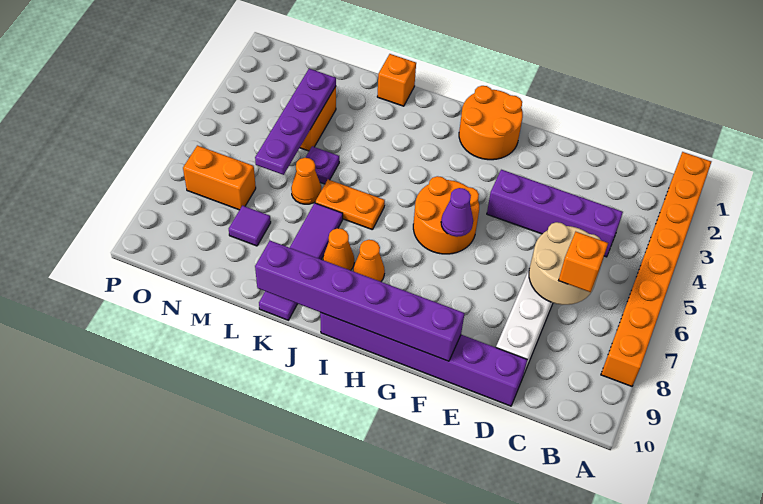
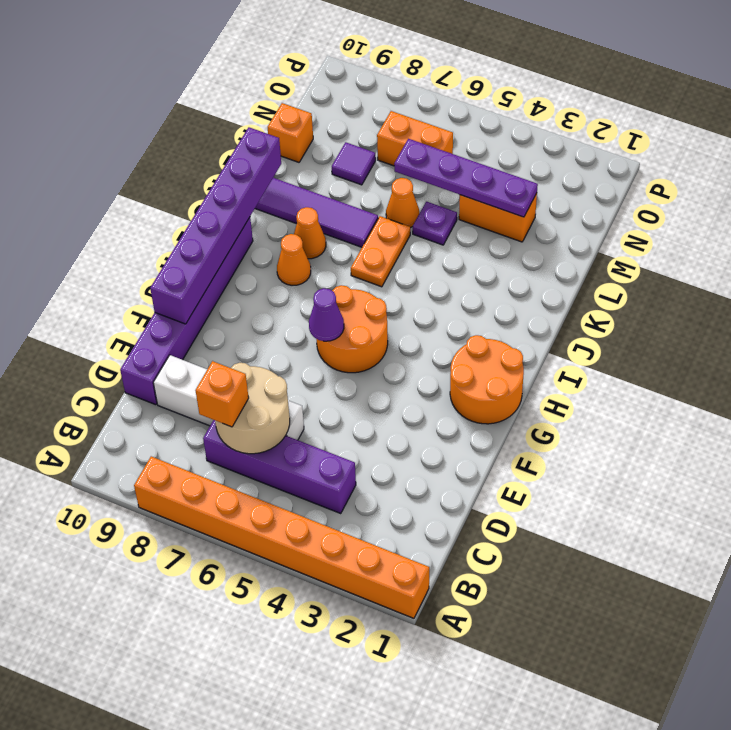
purple 1x4 brick [487,170,623,257] -> purple 1x4 brick turned to [203,420,356,513]
orange 1x1 brick [377,54,416,106] -> orange 1x1 brick moved to [268,103,313,162]
orange 1x2 brick [183,145,256,210] -> orange 1x2 brick turned to [377,111,453,166]

